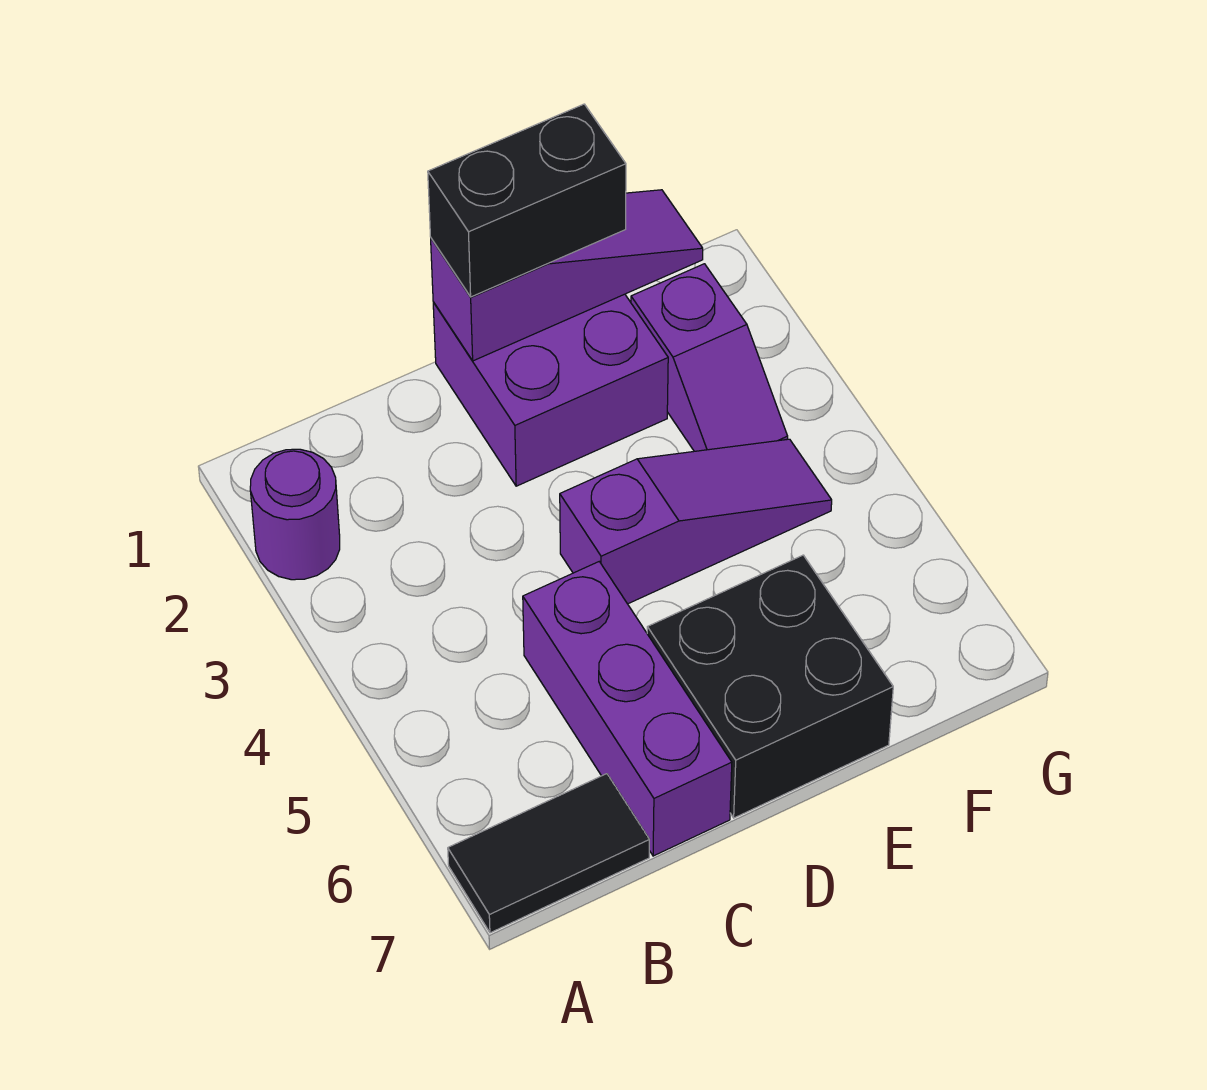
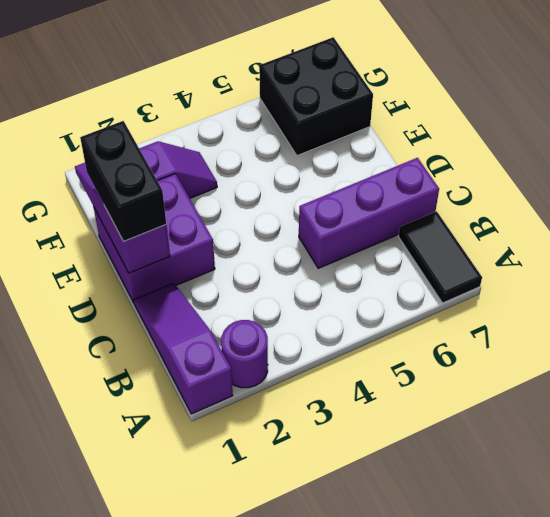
purple 1x3 slope [560,439,832,604] -> purple 1x3 slope moved to [134,283,233,414]
black 2x2 brick [647,555,893,818] -> black 2x2 brick moved to [259,37,373,156]

